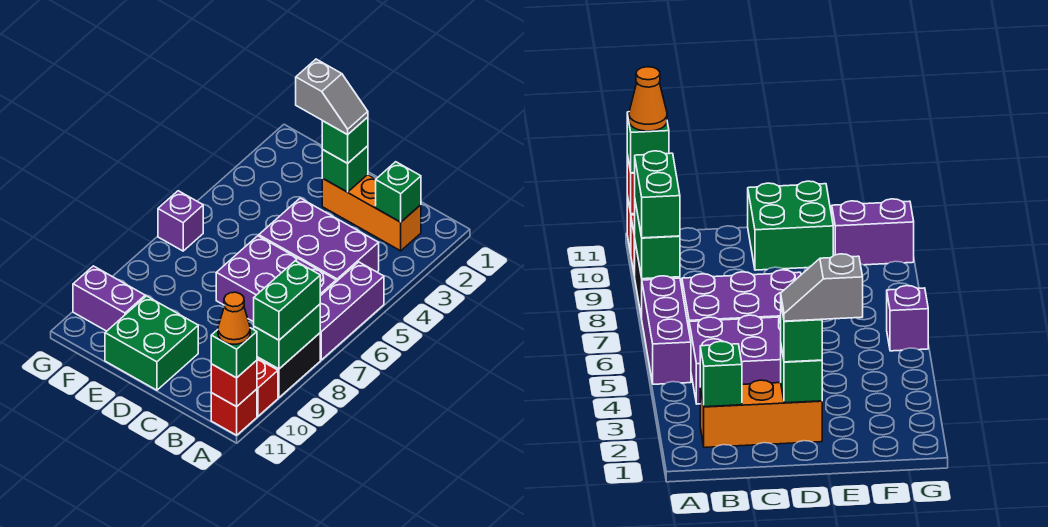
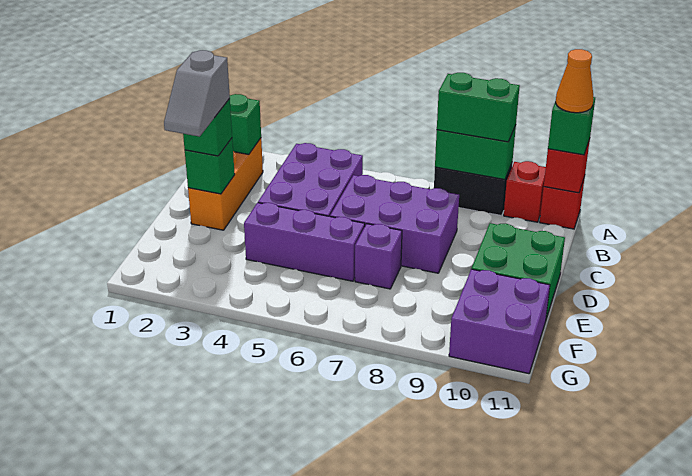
purple 1x3 brick [320,262,384,360] -> purple 1x3 brick moved to [244,203,365,281]
purple 2x3 brick [216,236,336,322] -> purple 2x3 brick turned to [330,175,459,273]
grey 1x2 slope [296,59,368,135] -> grey 1x2 slope turned to [164,50,230,136]
purple 1x2 brick [73,266,145,331] -> purple 2x2 brick [449,269,550,374]
purple 1x1 brick [158,191,203,251] -> purple 1x1 brick moved to [355,224,402,289]

